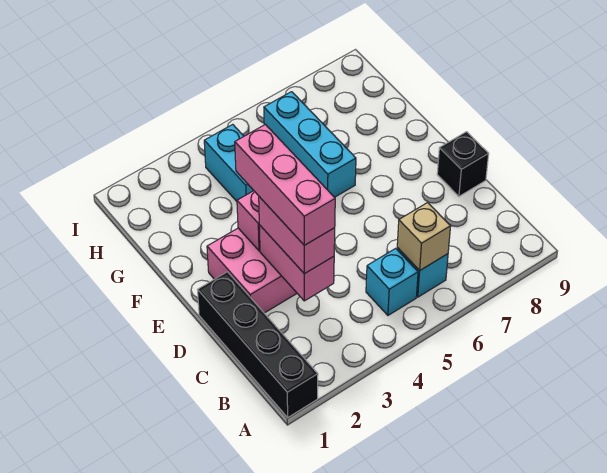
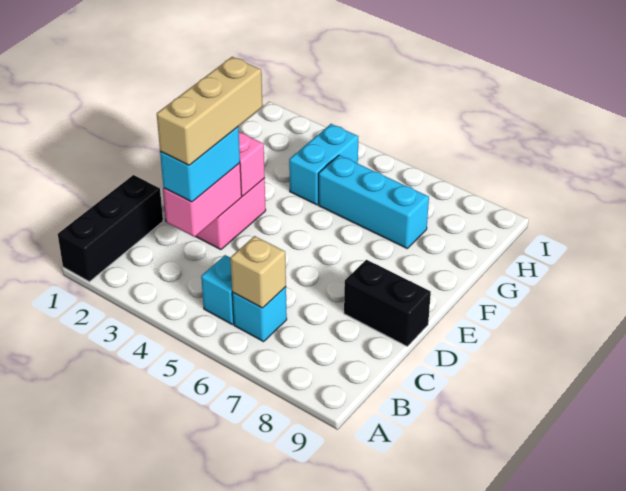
black 1x4 brick [198,272,318,417] -> black 1x3 brick [58,175,163,282]
pink 1x2 brick [259,197,335,274] -> cyan 1x2 brick [160,127,240,202]
pink 1x3 brick [235,125,335,245] -> tan 1x3 brick [157,57,262,165]
black 1x1 brick [437,132,489,196] -> black 1x2 brick [344,260,431,347]
cyan 1x3 brick [264,92,356,197] -> cyan 1x3 brick turned to [319,155,429,248]

